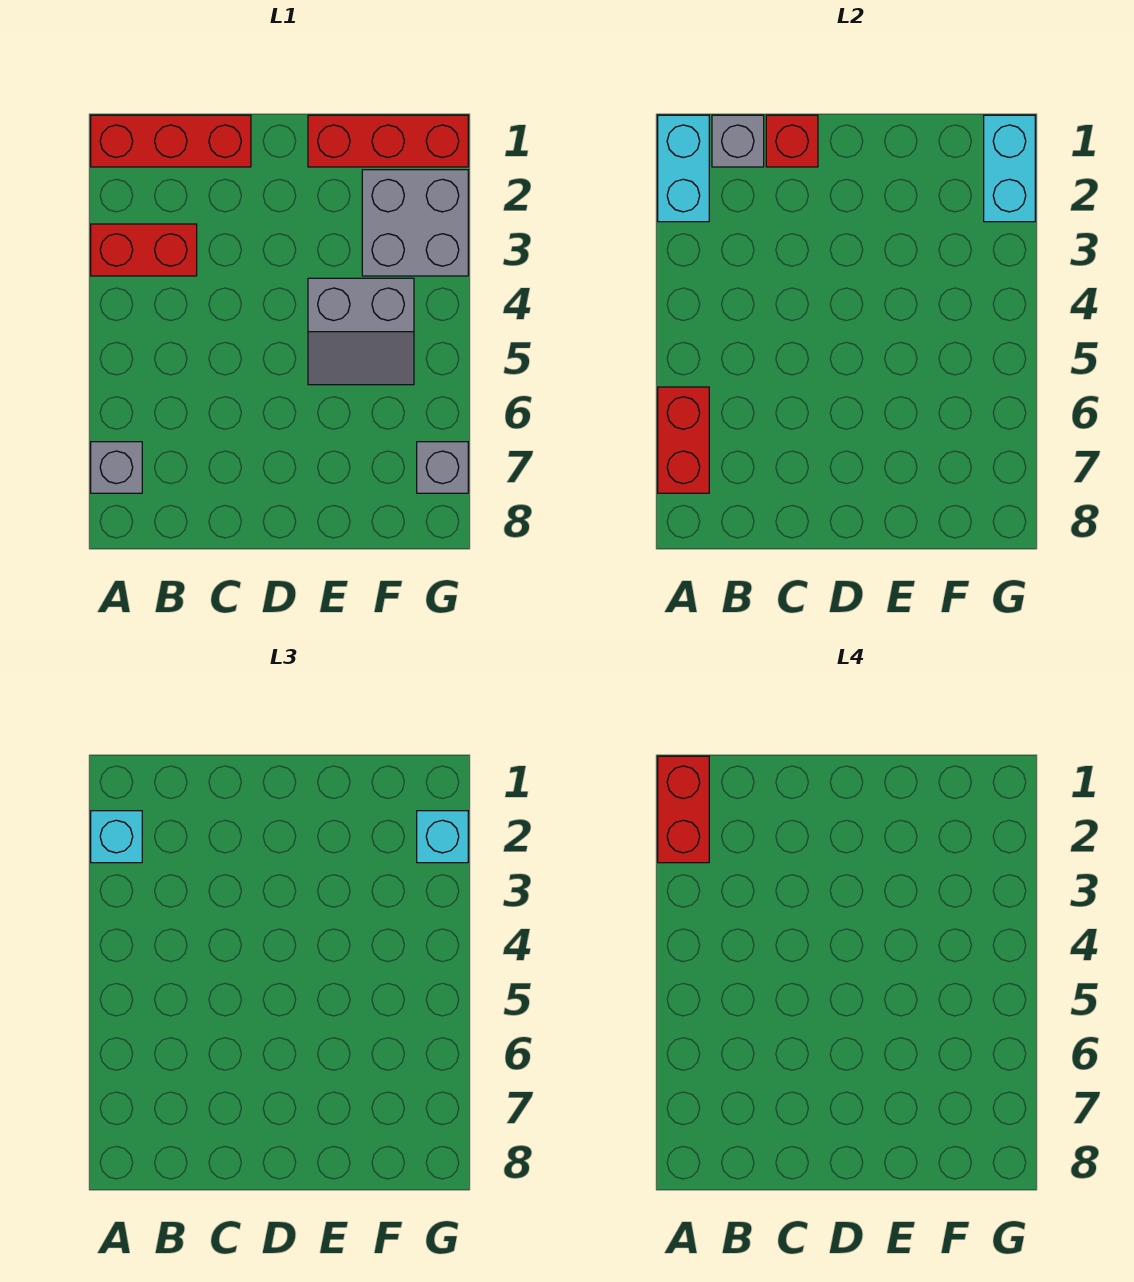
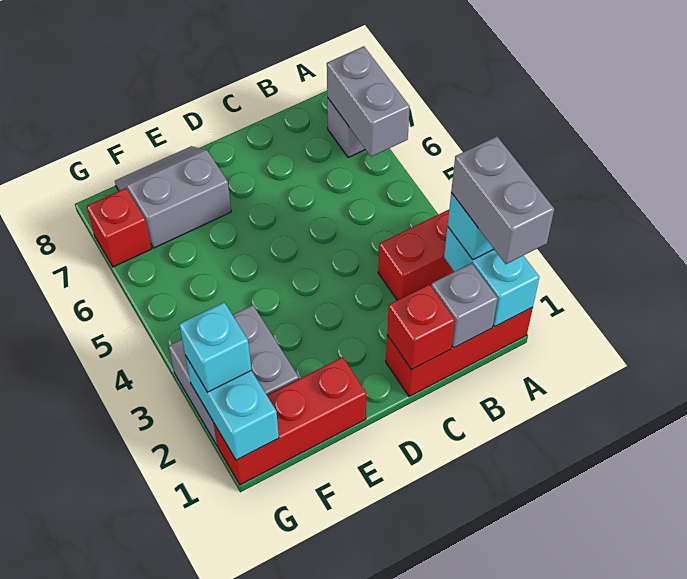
red 1x2 brick [658,756,709,863] -> grey 1x2 brick [451,136,554,264]
red 1x2 brick [658,387,709,493] -> grey 1x2 brick [327,46,410,157]
grey 2x2 slope [308,278,414,385] -> grey 2x2 slope moved to [115,146,231,248]
grey 1x1 brick [417,442,468,493] -> red 1x1 brick [87,188,151,267]

